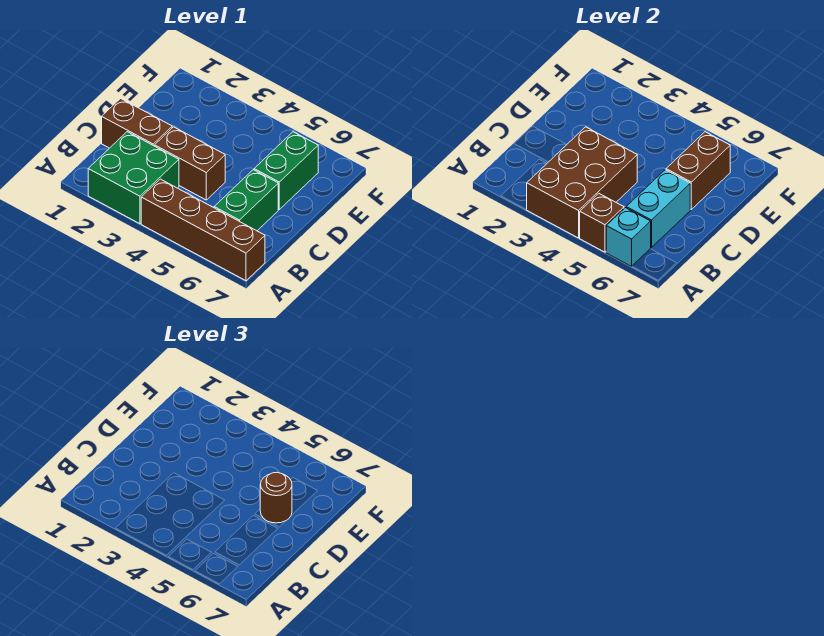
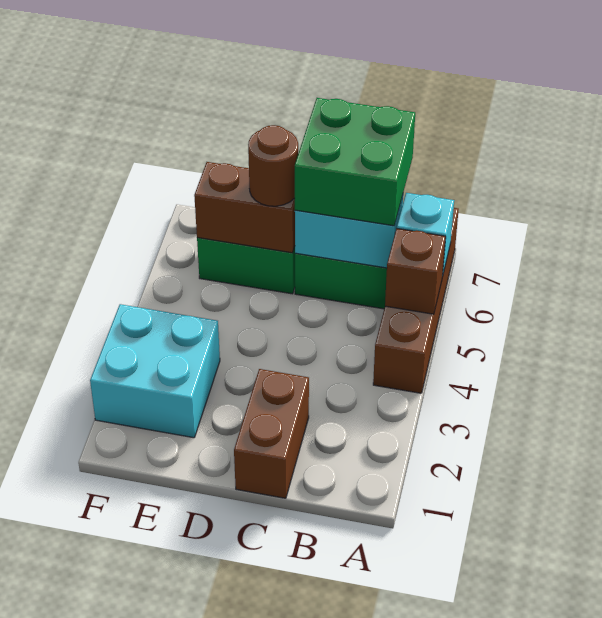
green 2x2 brick [88,132,179,224] -> green 2x2 brick moved to [295,98,415,226]
brown 2x3 brick [527,127,637,238] -> none
brown 1x2 brick [155,127,225,200] -> none
none -> cyan 2x2 brick [90,304,220,438]

